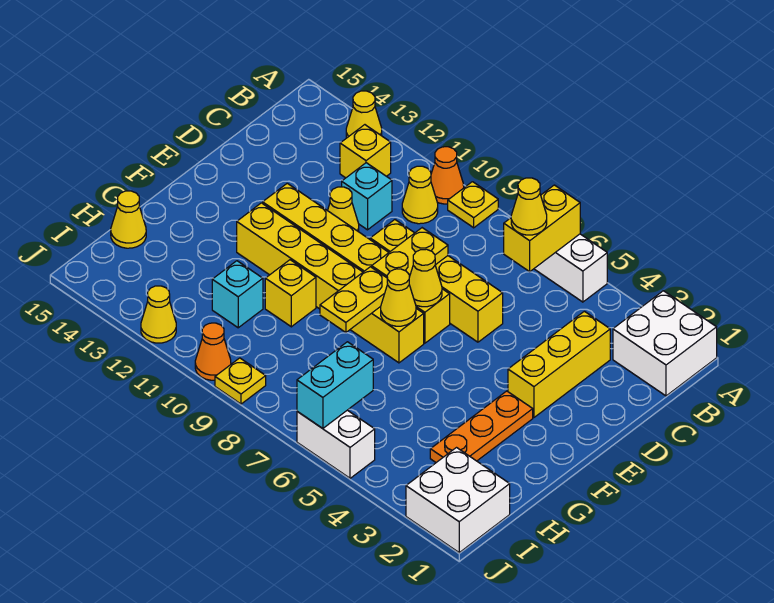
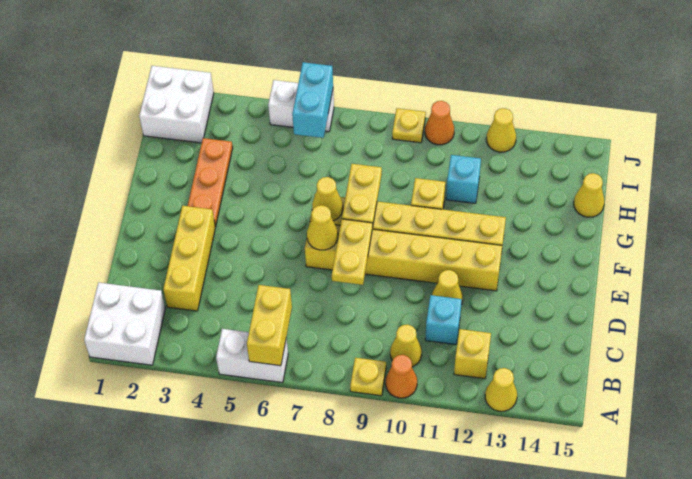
yellow 1x1 cone [511,178,547,235] -> none
yellow 1x4 brick [370,220,503,342] -> none

